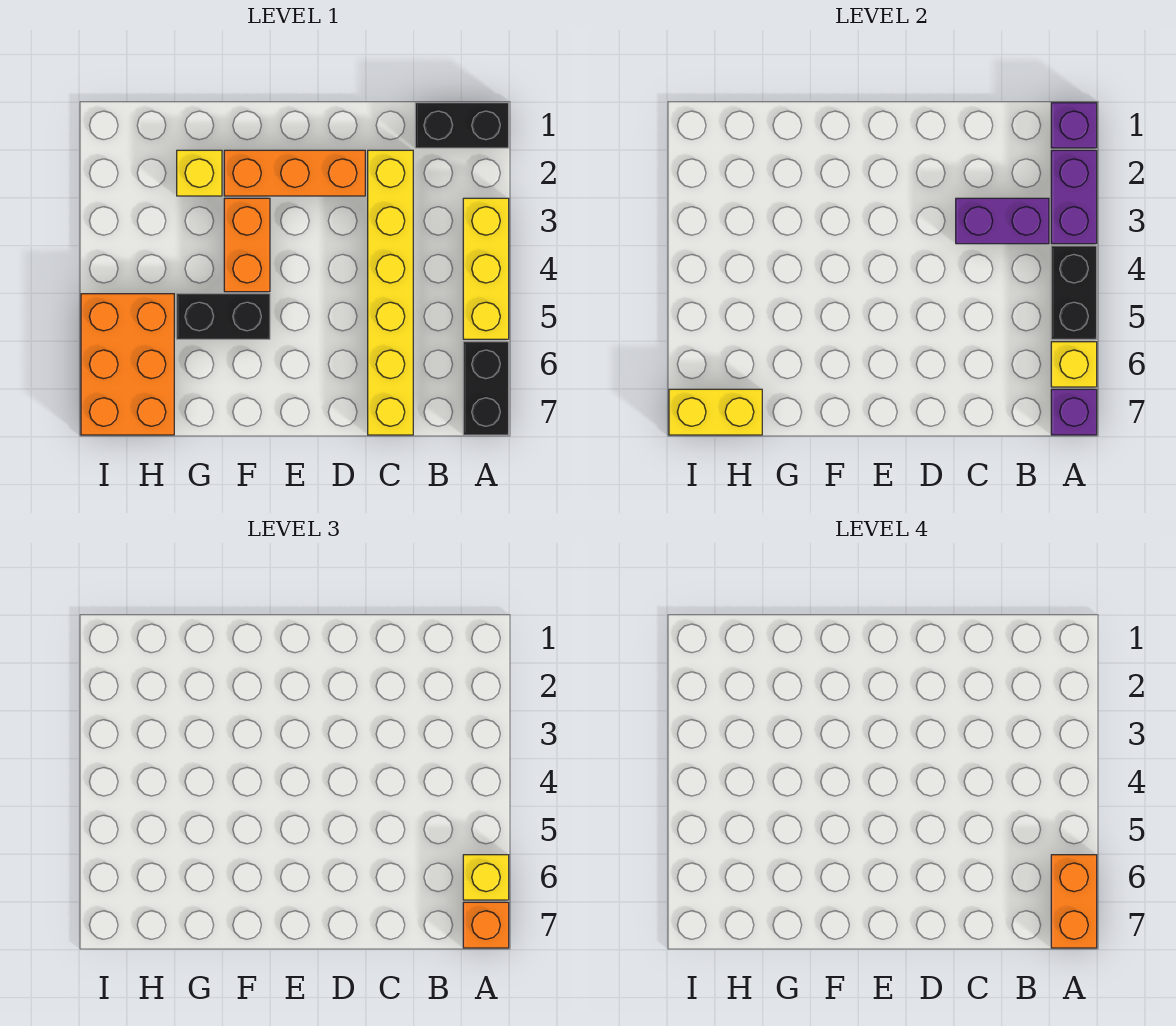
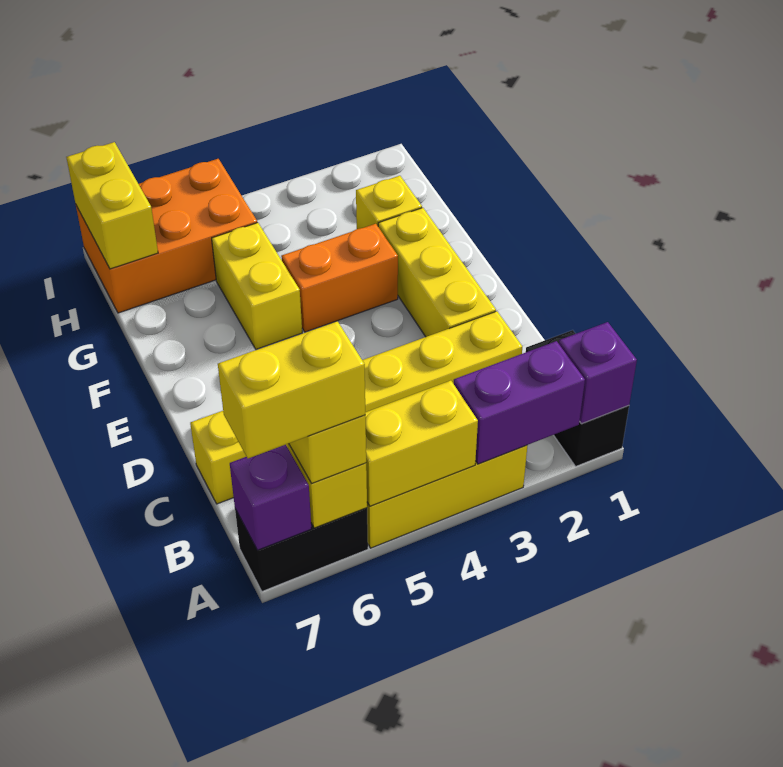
black 1x2 brick [1051,246,1097,339] -> yellow 1x2 brick [365,381,478,506]
orange 1x2 brick [1051,855,1097,948] -> yellow 1x2 brick [218,321,365,458]
orange 1x1 brick [463,902,509,948] -> none
purple 1x2 brick [956,198,1049,244] -> none
orange 1x3 brick [224,150,365,196] -> yellow 1x3 brick [378,208,496,337]
black 1x2 brick [177,294,270,339] -> yellow 1x2 brick [212,223,302,349]

